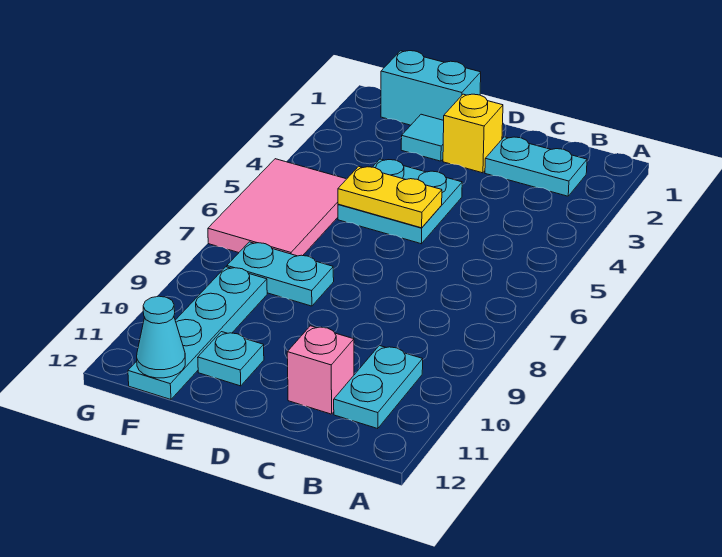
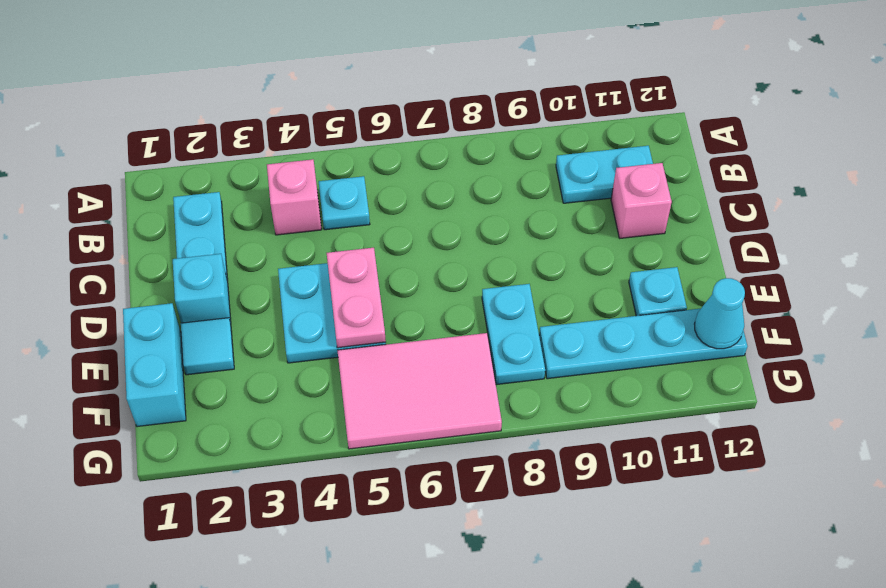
none -> pink 1x1 brick [267,159,322,235]
none -> cyan 1x1 plate [319,176,370,230]
yellow 1x1 brick [443,94,503,173] -> cyan 1x1 brick [173,254,231,324]
yellow 1x2 plate [338,166,442,228] -> pink 1x2 plate [327,248,386,348]

